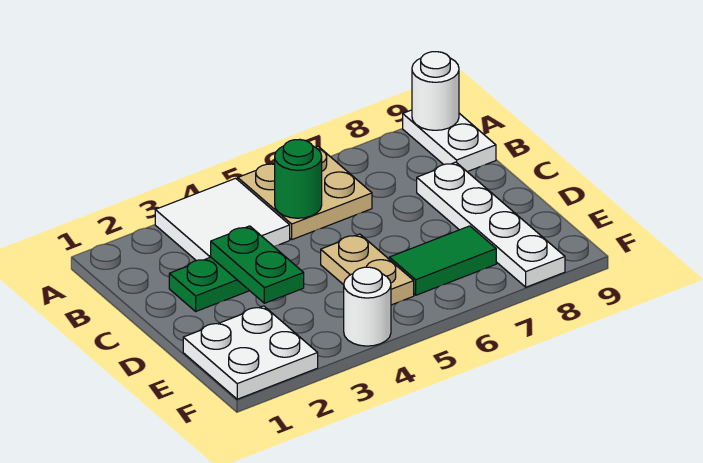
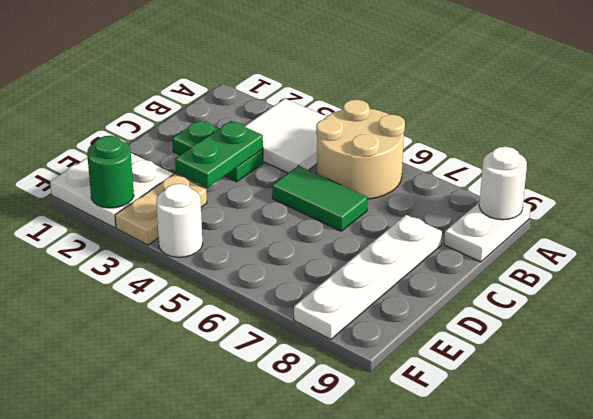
tan 2x2 plate [238,146,372,240] -> tan 2x2 round brick [316,100,405,199]
green 1x1 round brick [275,139,322,218] -> green 1x1 round brick moved to [87,136,134,208]
tan 1x2 plate [321,234,414,305] -> tan 1x2 plate moved to [115,174,207,245]
green 1x2 tile [389,226,496,295] -> green 1x2 tile moved to [272,166,368,231]

